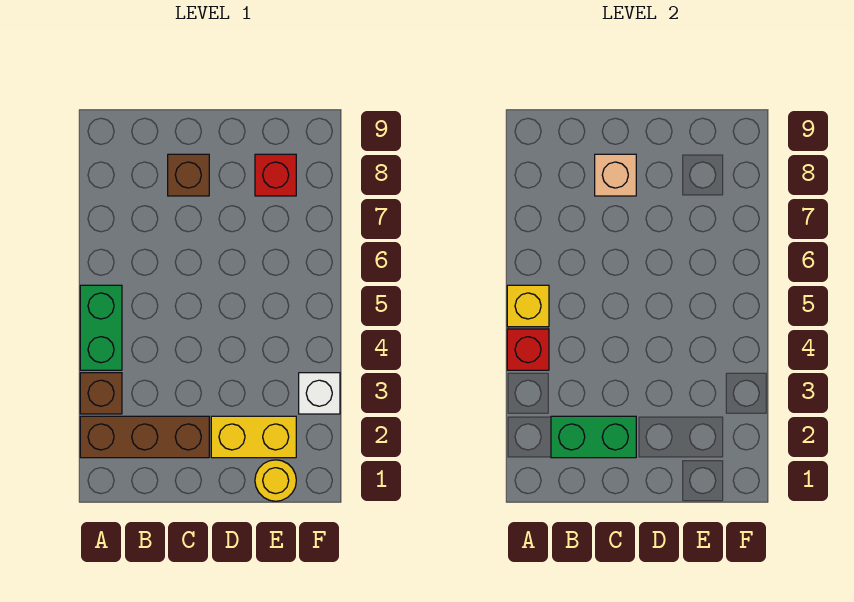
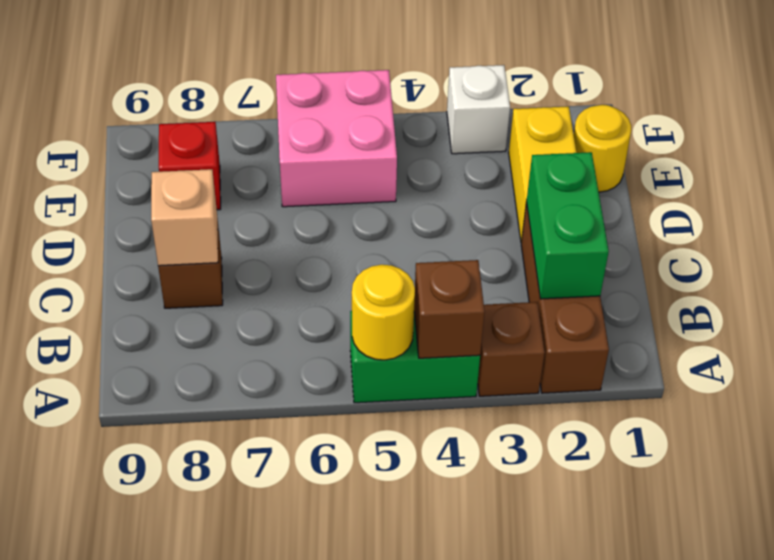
red 1x1 brick [507,329,549,370] -> brown 1x1 brick [414,260,485,358]
yellow 1x1 brick [507,285,549,327] -> yellow 1x1 round brick [352,265,415,360]
none -> pink 2x2 brick [276,70,397,207]

